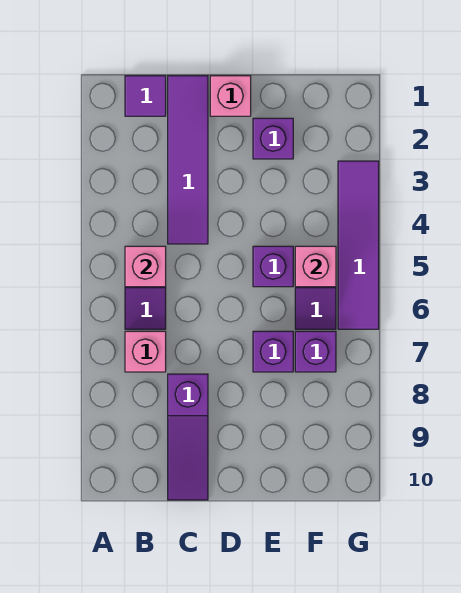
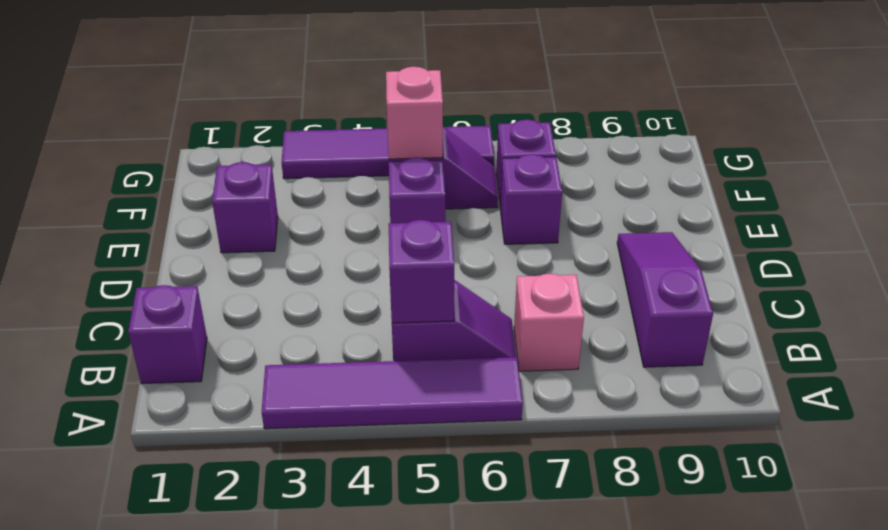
purple 1x1 tile [125,76,166,116] -> purple 1x1 brick [128,285,207,384]
pink 1x1 brick [125,246,166,287] -> purple 1x1 brick [389,220,454,323]
purple 1x4 tile [168,76,208,244] -> purple 1x4 tile moved to [262,357,523,429]
purple 1x3 slope [168,374,208,500] -> purple 1x3 slope turned to [617,232,713,367]
pink 1x1 brick [210,76,251,116] -> none

